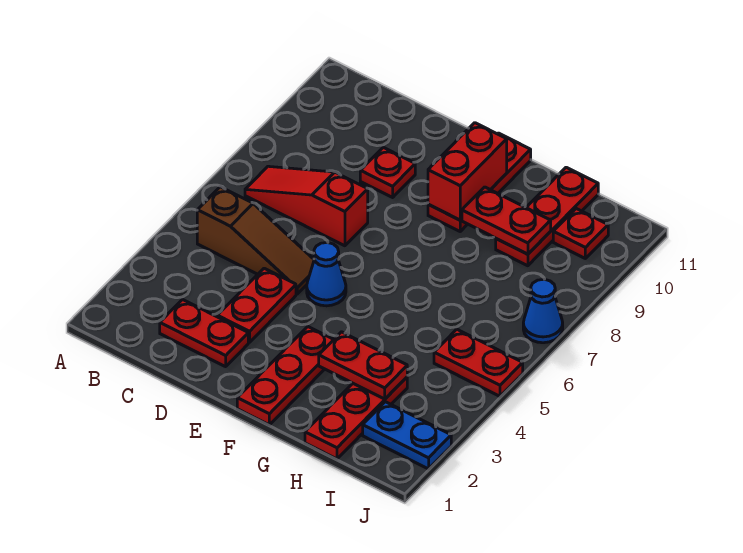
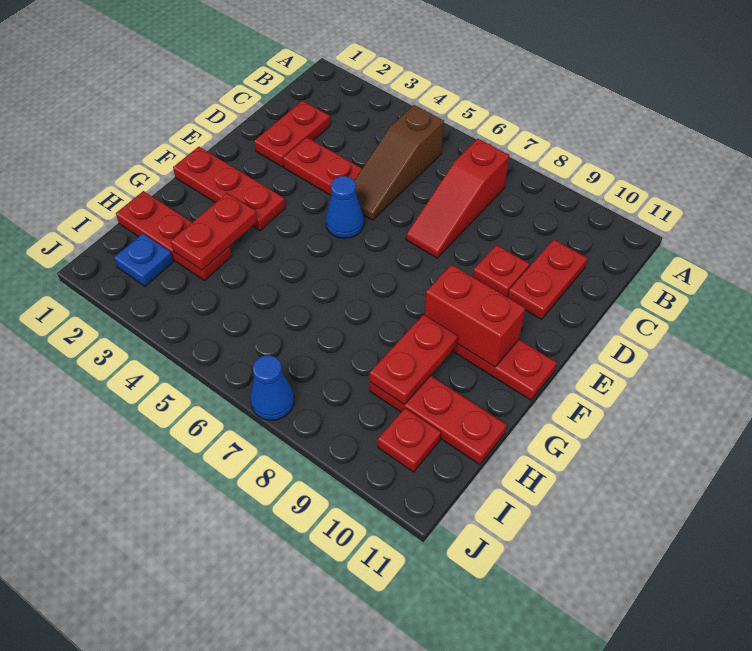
red 1x3 slope [245,166,368,246] -> red 1x3 slope turned to [406,139,509,258]
blue 1x2 plate [363,402,451,469] -> blue 1x1 plate [114,234,173,286]
red 1x2 plate [434,329,523,396] -> red 1x2 plate moved to [508,239,587,319]

